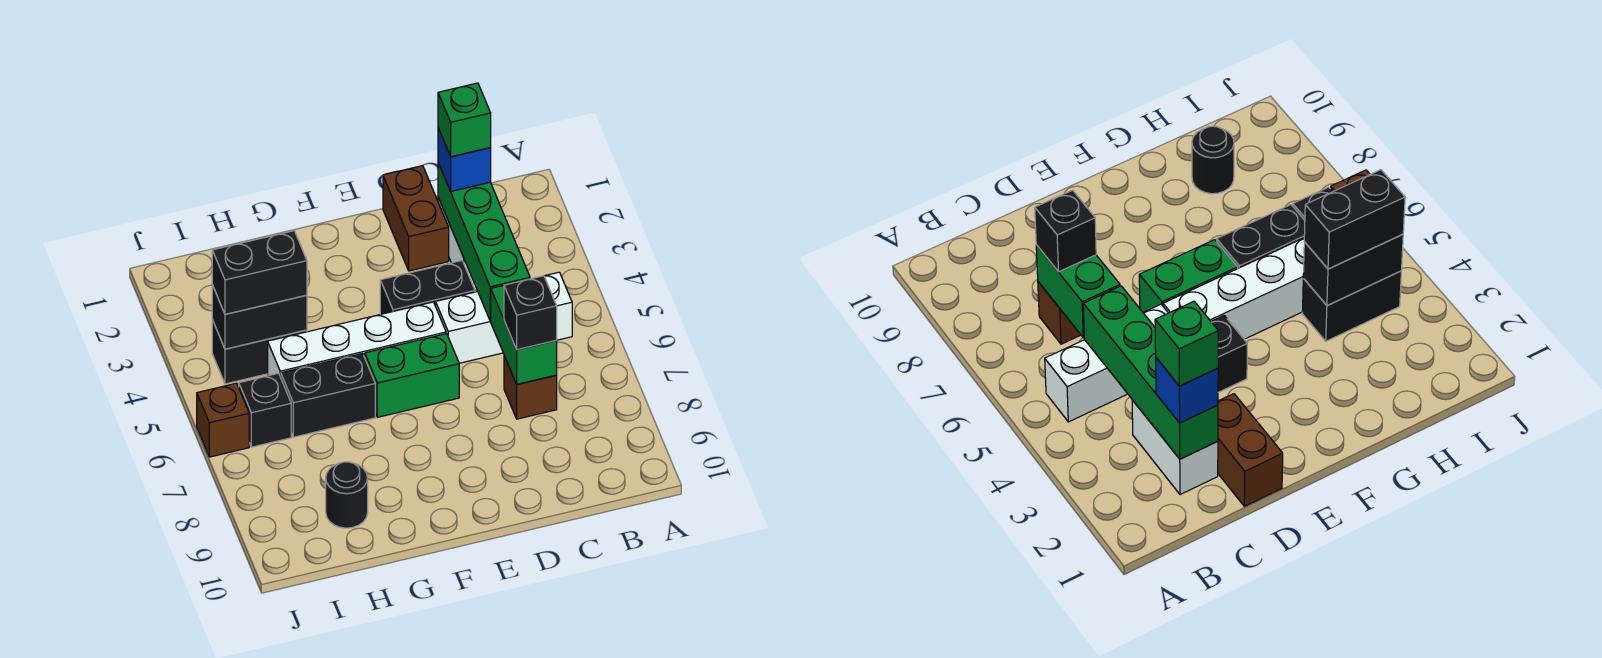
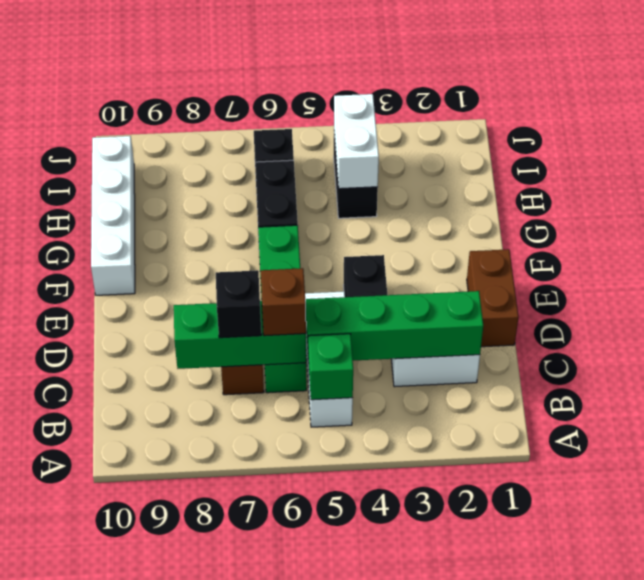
blue 1x1 brick [438,128,491,191] -> none
green 1x1 brick [438,83,491,157] -> green 1x1 brick moved to [308,334,353,400]
green 1x2 brick [490,285,557,384] -> green 1x3 brick [174,301,306,369]
brown 1x2 brick [383,166,449,271] -> brown 1x2 brick turned to [467,249,518,347]
white 1x4 brick [268,302,446,377] -> white 1x4 brick moved to [91,136,135,295]
green 1x2 brick [365,334,459,417] -> green 1x4 brick [258,225,307,393]
black 1x2 brick [212,285,307,349] -> white 1x2 brick [334,94,379,189]
black 1x2 brick [212,231,307,314] -> none
black 1x1 round brick [326,462,368,528] -> none
brown 1x1 brick [197,383,249,457] -> brown 1x1 brick moved to [261,268,306,336]

